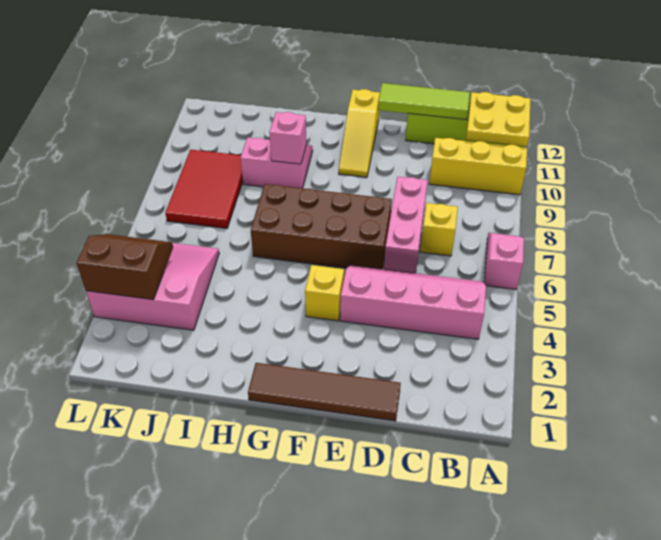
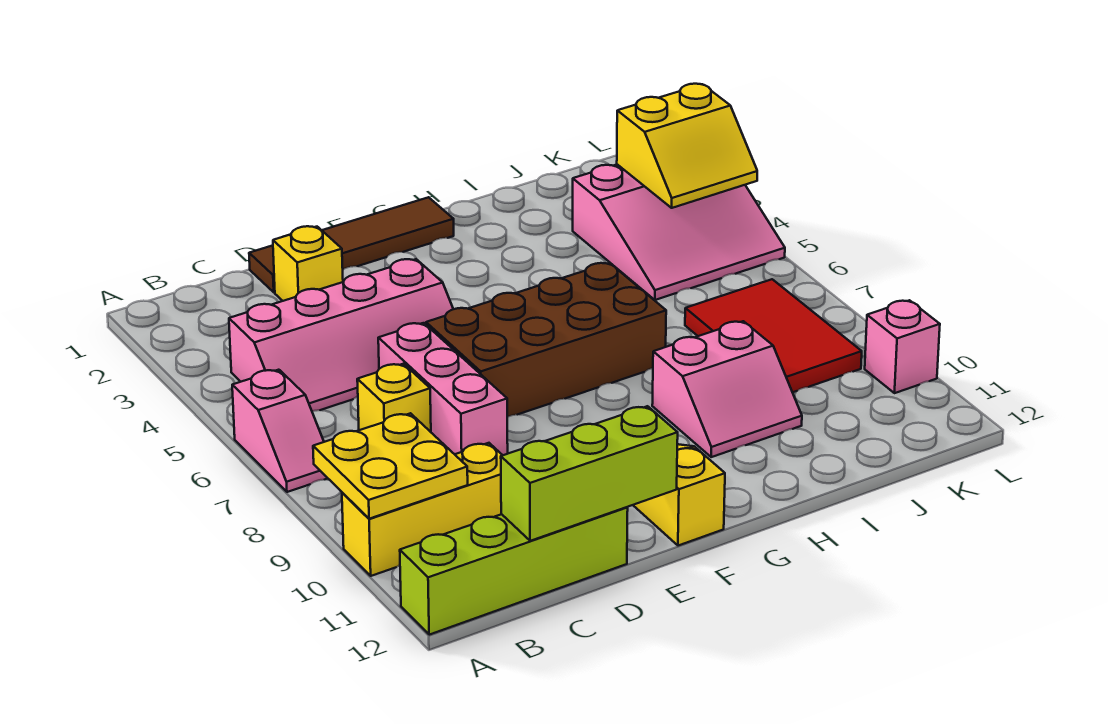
yellow 2x2 plate [466,92,530,146] -> yellow 2x2 plate moved to [313,413,468,519]
lime 1x3 tile [378,83,470,120] -> lime 1x3 brick [501,406,678,541]
yellow 1x1 brick [305,265,344,321] -> yellow 1x1 brick moved to [273,226,343,301]
pink 1x1 brick [269,112,306,164] -> pink 1x1 brick moved to [865,300,940,393]
brown 2x2 slope [77,234,173,300] -> yellow 2x2 slope [617,84,757,208]

